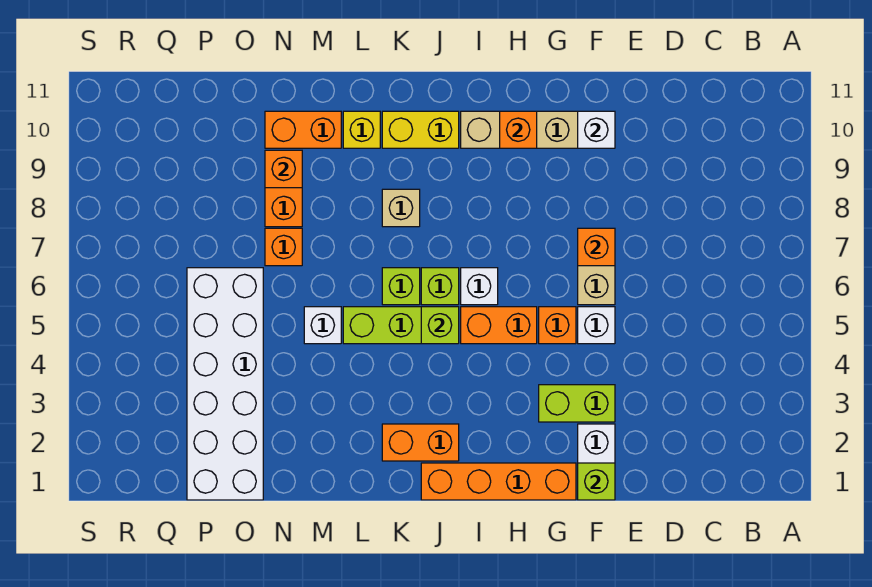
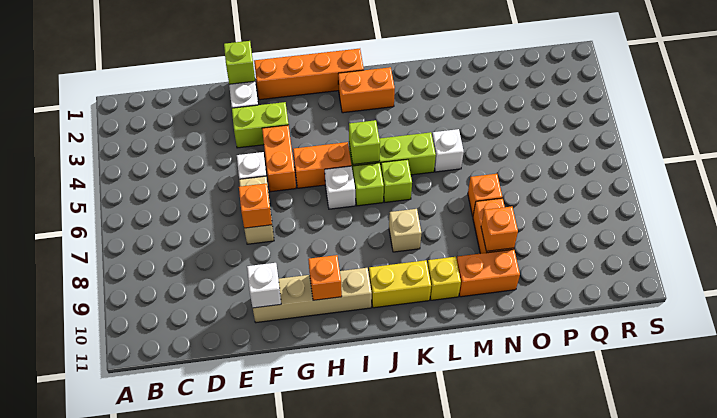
orange 1x1 brick [539,307,576,344] -> orange 1x2 brick [262,125,296,192]
white 2x6 brick [187,268,263,500] -> none

